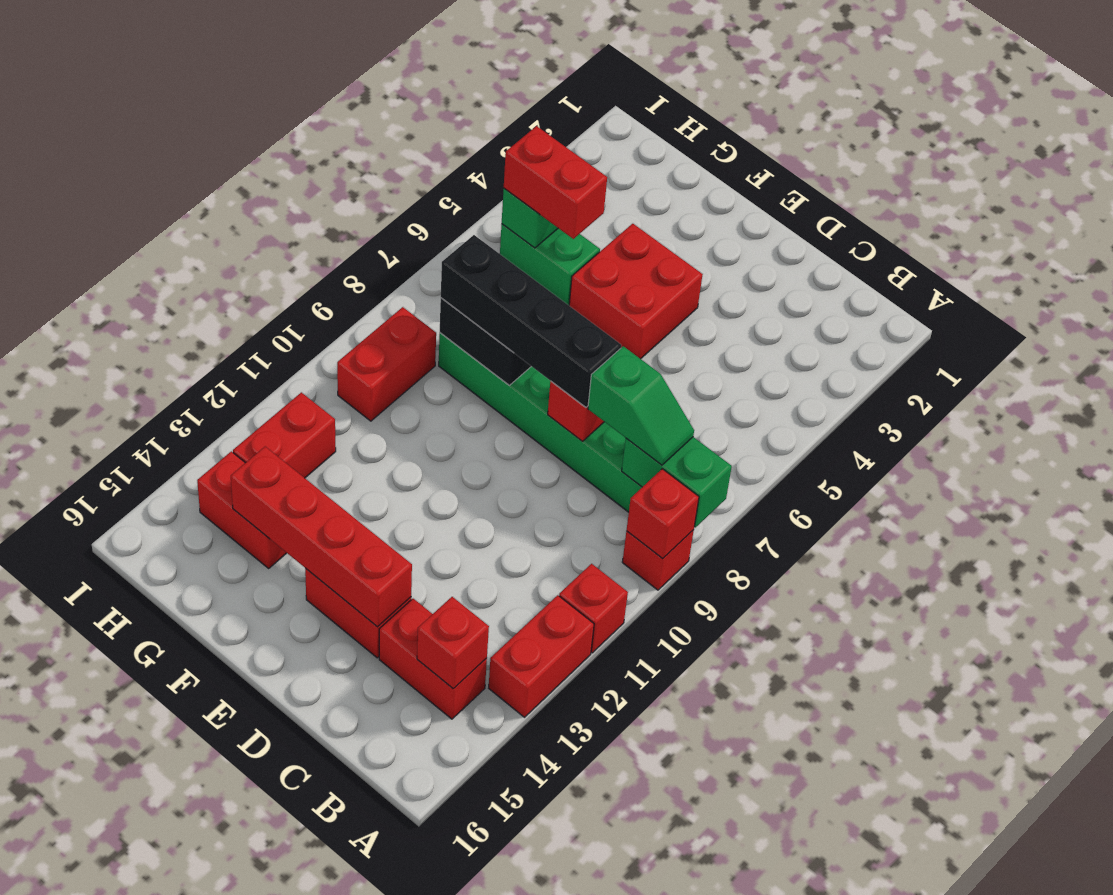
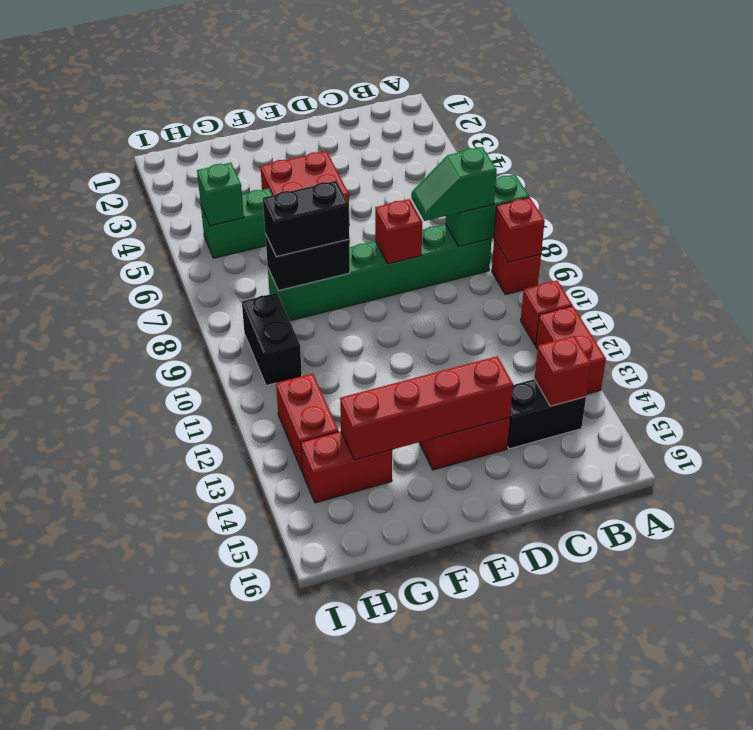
green 1x2 slope [588,346,694,465] -> green 1x2 slope turned to [411,147,497,221]
red 1x2 brick [379,599,487,719] -> black 1x2 brick [507,379,586,449]
black 1x4 brick [441,235,621,407] -> black 1x2 brick [263,181,349,257]
red 1x2 brick [504,126,607,239] -> none
red 1x2 brick [337,307,436,421] -> black 1x2 brick [242,293,302,385]

